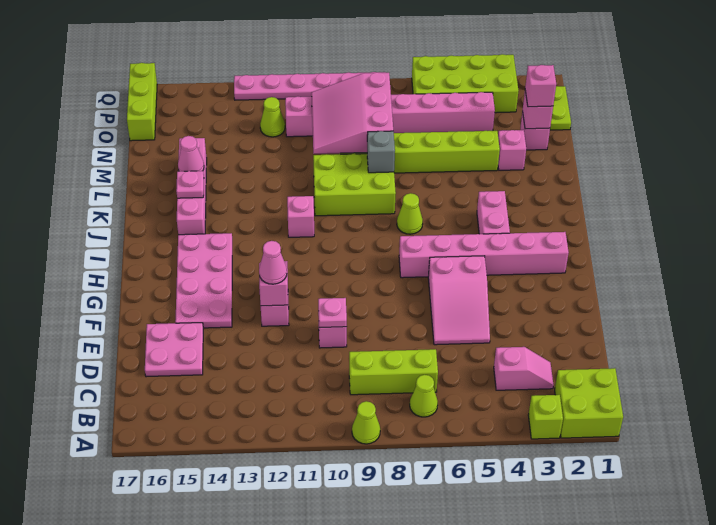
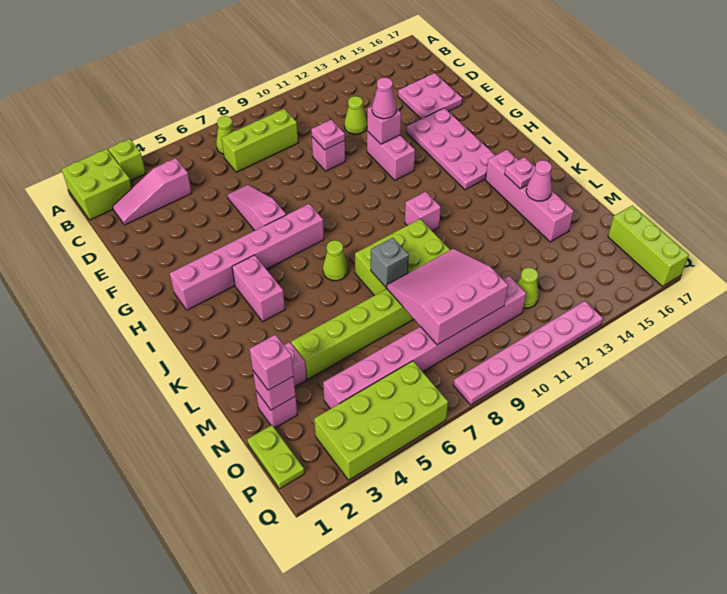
lime 1x1 cone [352,401,380,444] -> lime 1x1 cone moved to [344,96,367,134]
pink 1x2 slope [494,347,554,390] -> pink 1x3 slope [113,158,191,225]
pink 2x3 slope [428,256,490,345] -> pink 1x3 slope [227,185,286,231]
pink 3x3 slope [311,72,393,154] -> pink 3x3 slope turned to [386,249,508,345]

